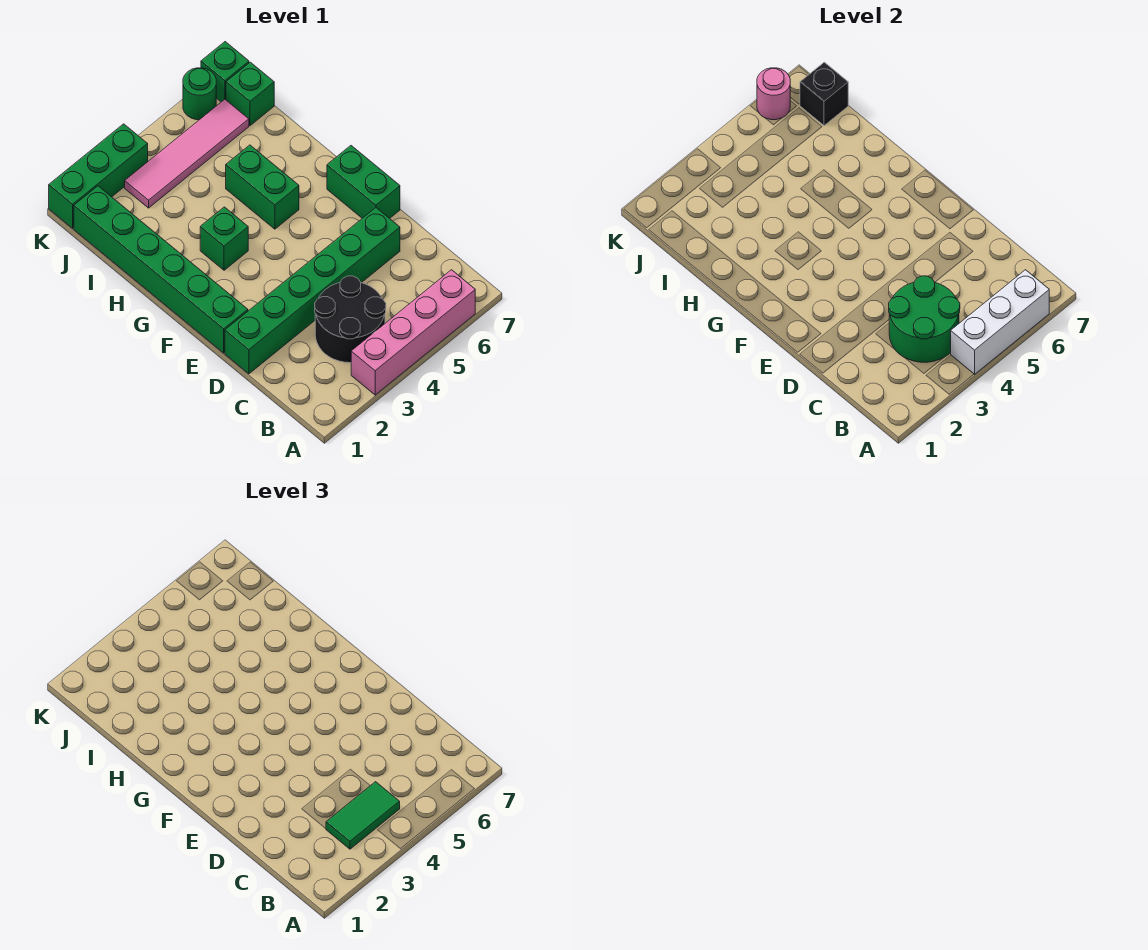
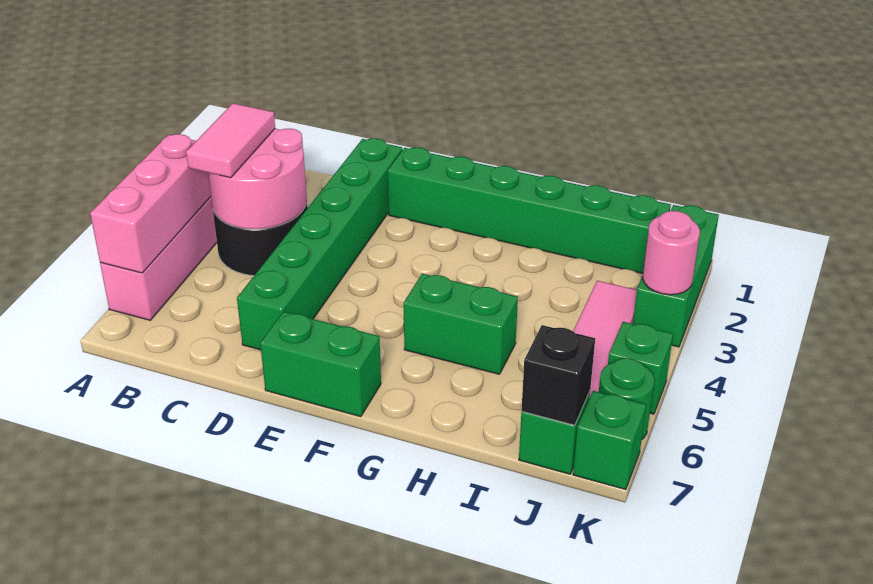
white 1x3 brick [951,270,1049,374] -> pink 1x3 brick [90,134,211,273]
green 2x2 round brick [889,276,960,362] -> pink 2x2 round brick [208,129,307,229]
green 1x2 tile [326,782,400,849] -> pink 1x2 tile [186,103,275,178]
green 1x1 brick [200,207,248,270] -> green 1x1 brick moved to [608,322,673,414]
pink 1x1 round brick [757,68,790,120] -> pink 1x1 round brick moved to [643,211,700,295]

